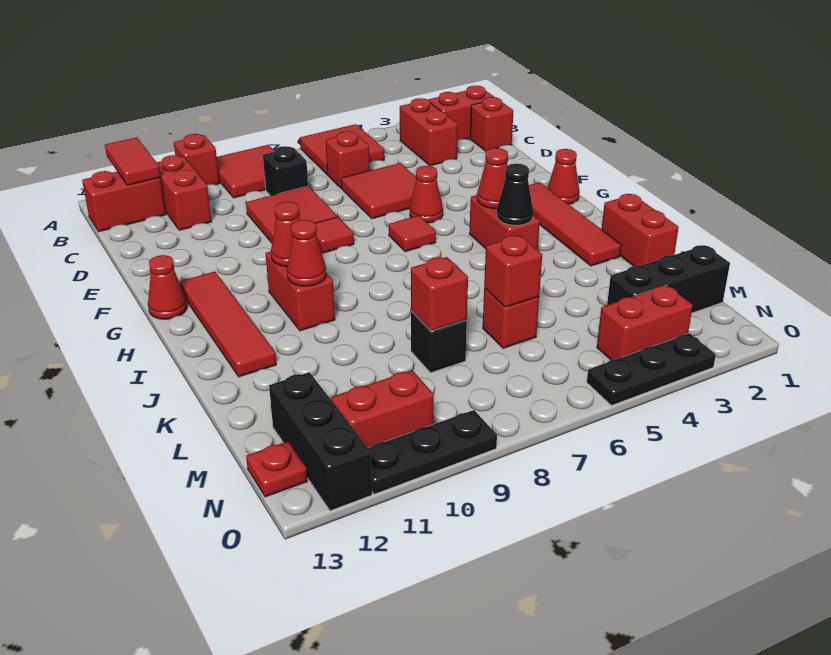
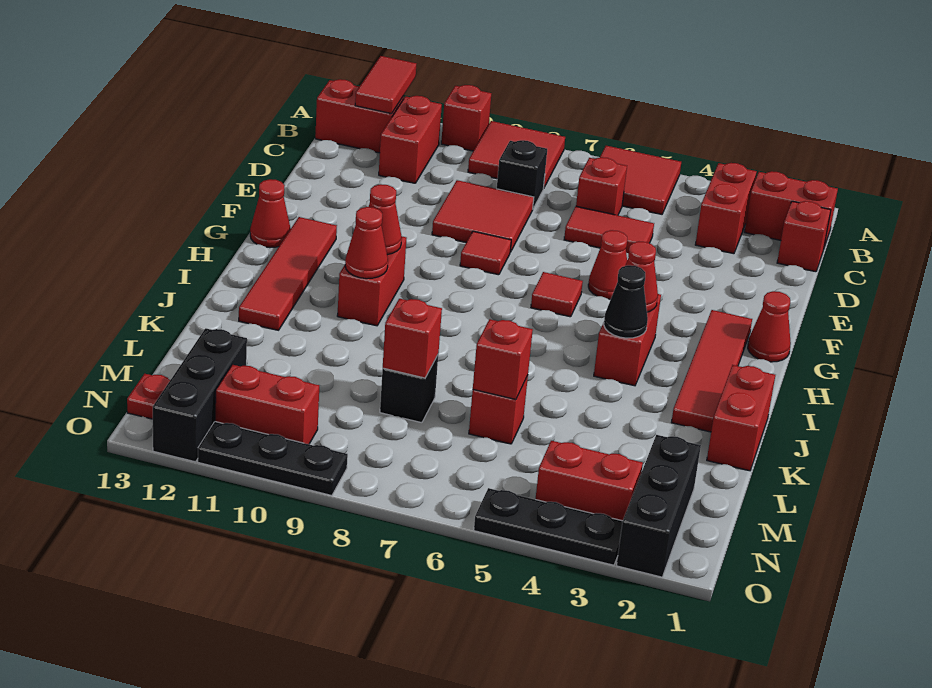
red 2x2 tile [341,163,416,219] -> red 1x2 tile [564,206,654,253]
black 1x3 brick [607,245,730,313] -> black 1x3 brick turned to [617,435,701,577]

